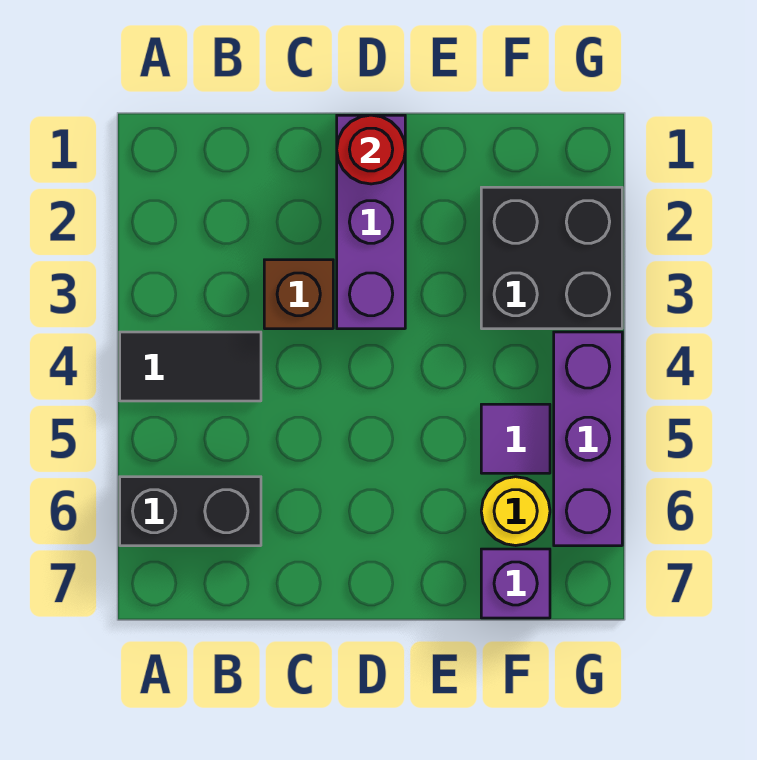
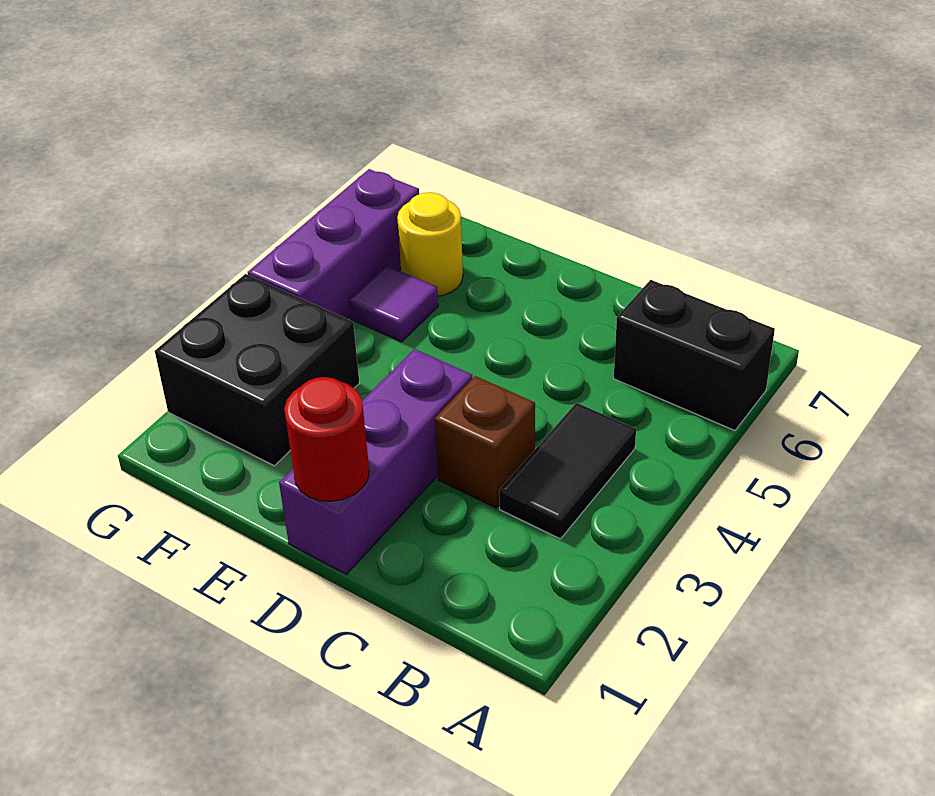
black 1x2 tile [120,332,261,401] -> black 1x2 tile turned to [499,403,636,539]
purple 1x1 brick [481,549,550,618] -> none

